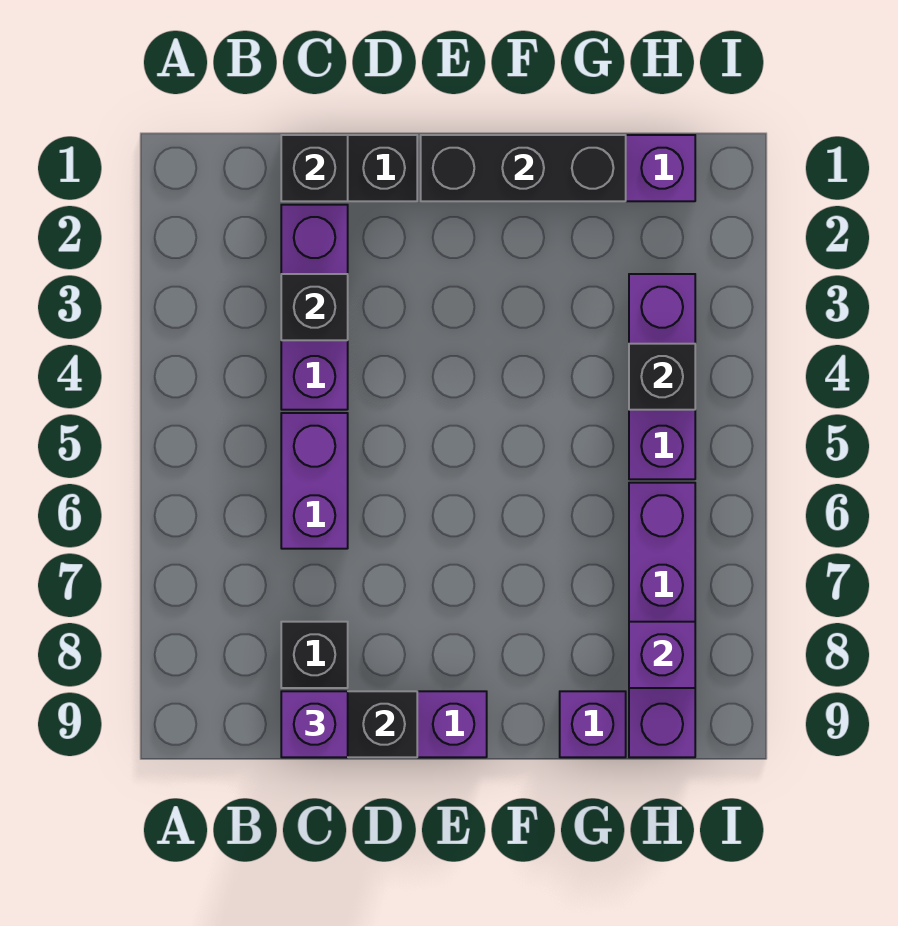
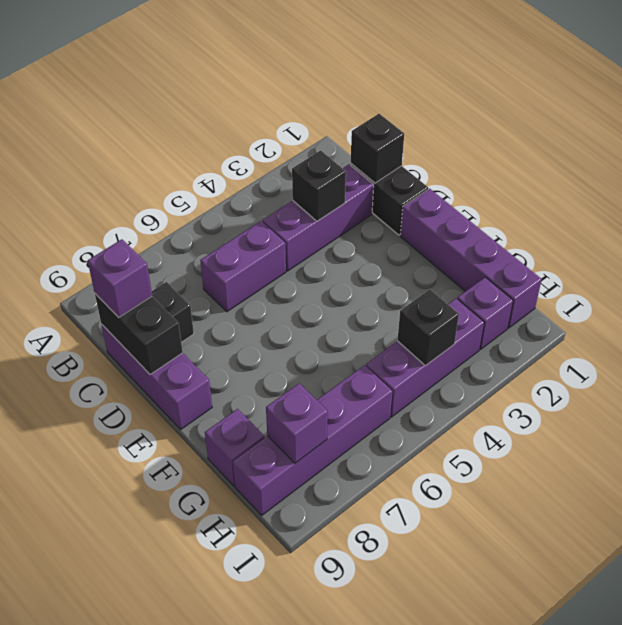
black 1x3 brick [421,135,626,201] -> none
none -> purple 1x1 brick [457,277,513,349]

